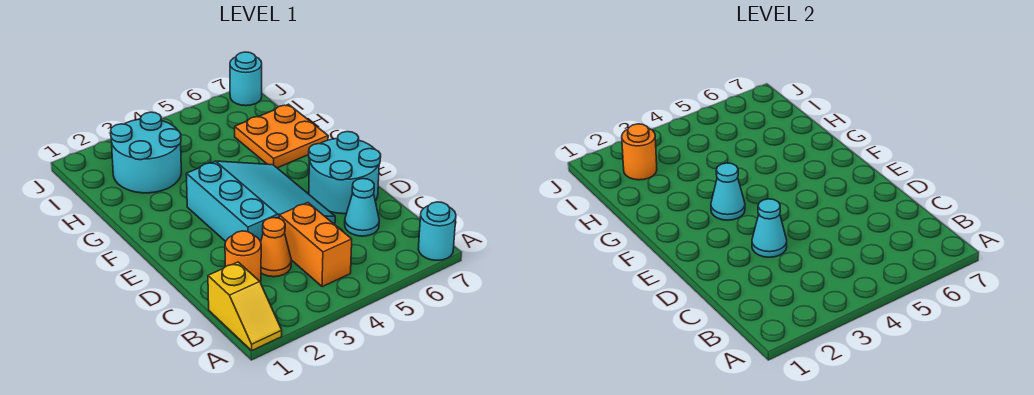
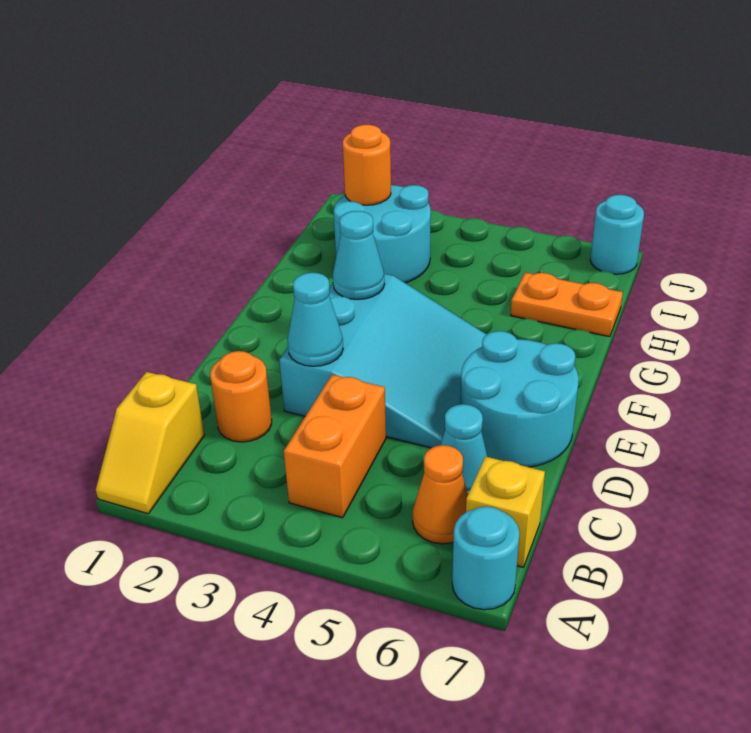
none -> yellow 1x1 brick [466,457,545,567]
orange 1x1 cone [261,218,291,277] -> orange 1x1 cone moved to [412,445,468,544]
orange 2x2 plate [235,104,328,168] -> orange 1x2 plate [511,272,623,337]

